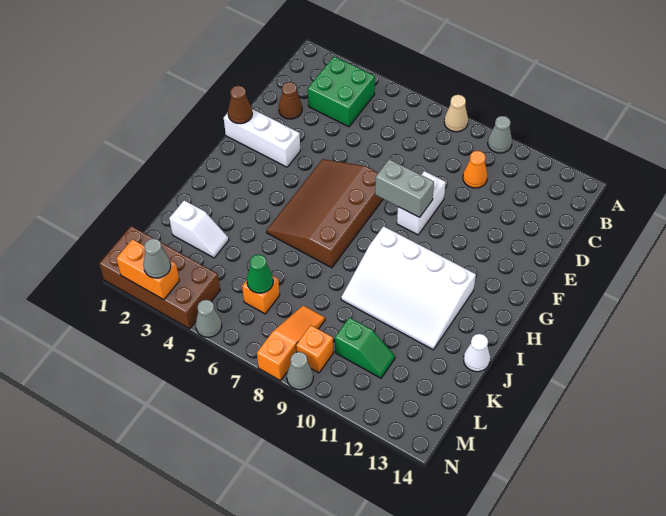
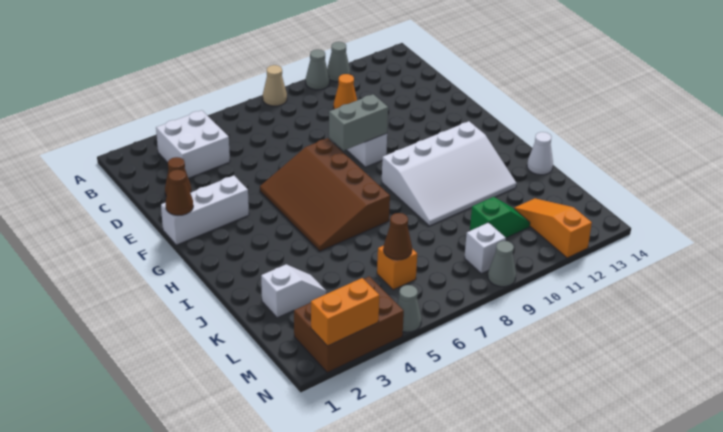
green 2x2 brick [308,56,375,127] -> white 2x2 brick [156,110,230,178]
green 1x1 cone [247,255,273,293] -> brown 1x1 cone [384,213,412,260]
orange 1x3 slope [257,306,325,381] -> orange 1x3 slope moved to [514,198,592,258]
brown 2x4 brick [99,226,220,329] -> brown 2x3 brick [294,276,404,372]
orange 1x1 brick [296,325,333,373] -> white 1x1 brick [464,223,506,274]
grey 1x1 cone [143,238,171,278] -> grey 1x1 cone moved to [327,42,350,82]

